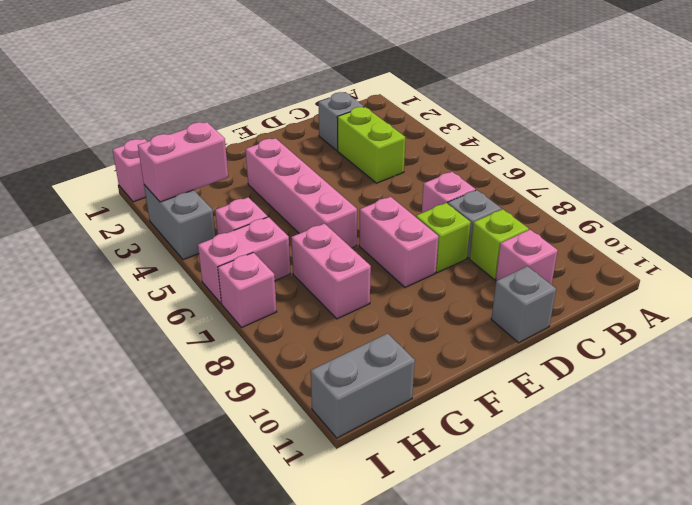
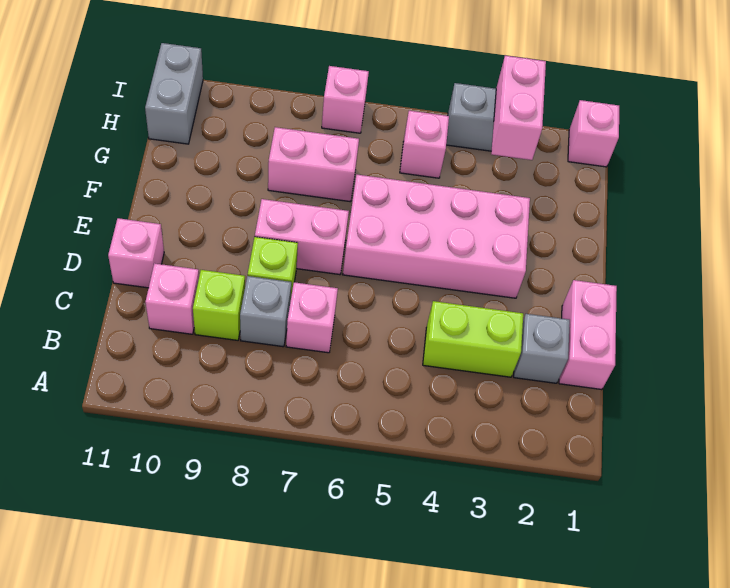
grey 1x1 brick [491,266,556,343] -> pink 1x1 brick [108,218,164,288]
pink 1x4 brick [246,138,357,248] -> pink 2x4 brick [343,175,530,298]
pink 1x2 brick [198,217,290,304] -> pink 1x2 brick moved to [559,280,617,390]

